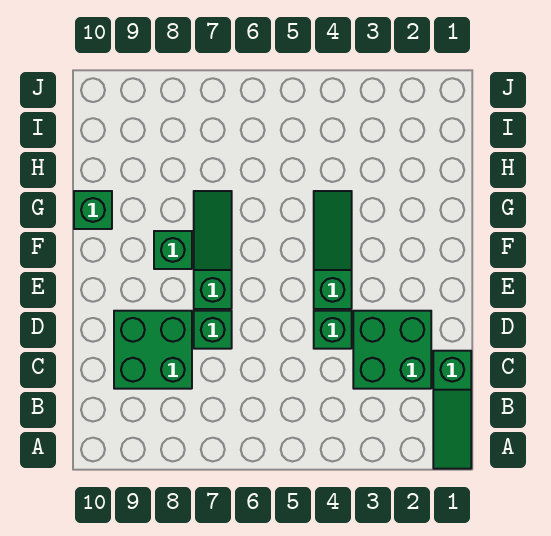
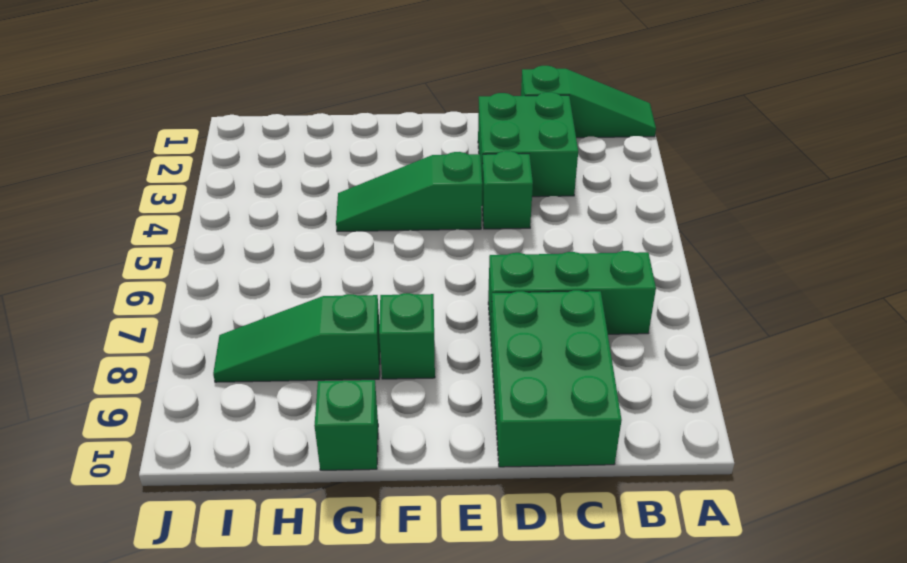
green 2x2 brick [114,311,192,389] -> green 2x3 brick [491,290,622,467]
green 1x1 brick [194,311,232,349] -> green 1x3 brick [488,251,656,336]
green 1x3 slope [194,191,232,309] -> green 1x3 slope moved to [213,294,380,382]

